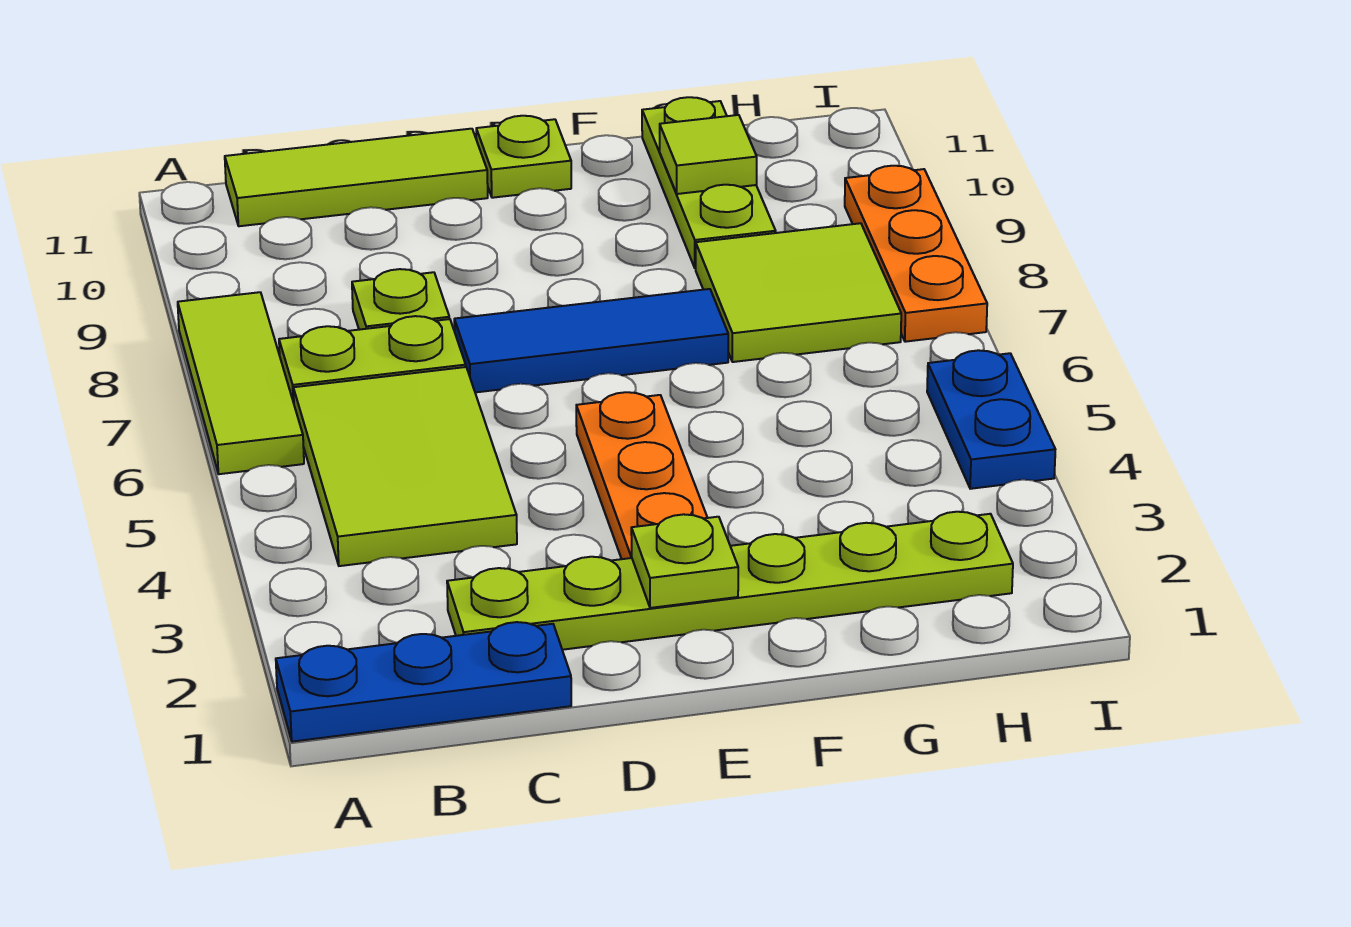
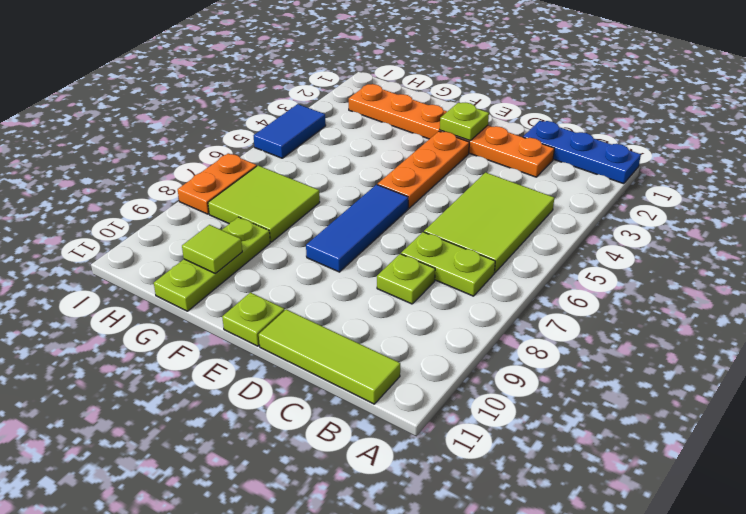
lime 1x3 tile [178,292,304,474] -> none
lime 1x6 plate [447,512,1013,650] -> orange 1x6 plate [349,84,555,177]
blue 1x3 tile [454,289,728,392] -> blue 1x3 tile turned to [306,185,408,272]
blue 1x2 plate [927,350,1055,489] -> blue 1x2 tile [254,104,326,158]
orange 1x3 plate [845,166,987,342] -> orange 1x2 plate [178,153,257,214]

